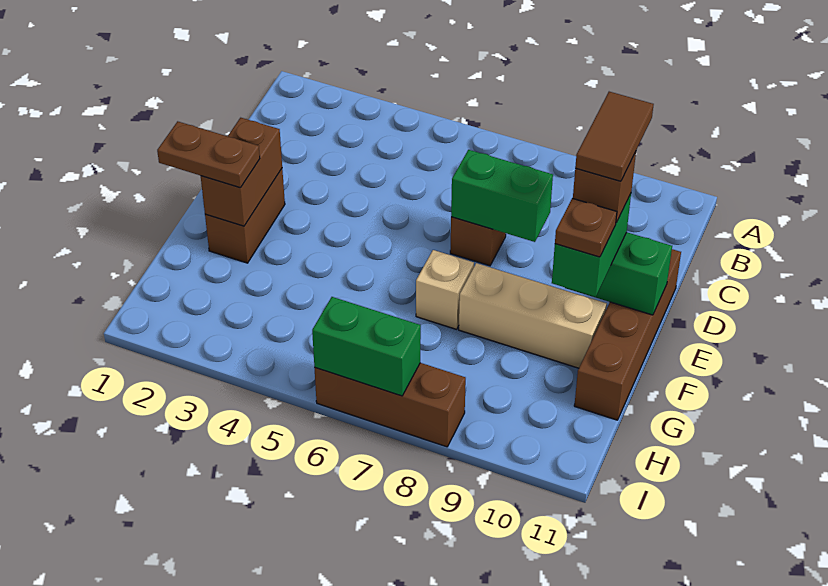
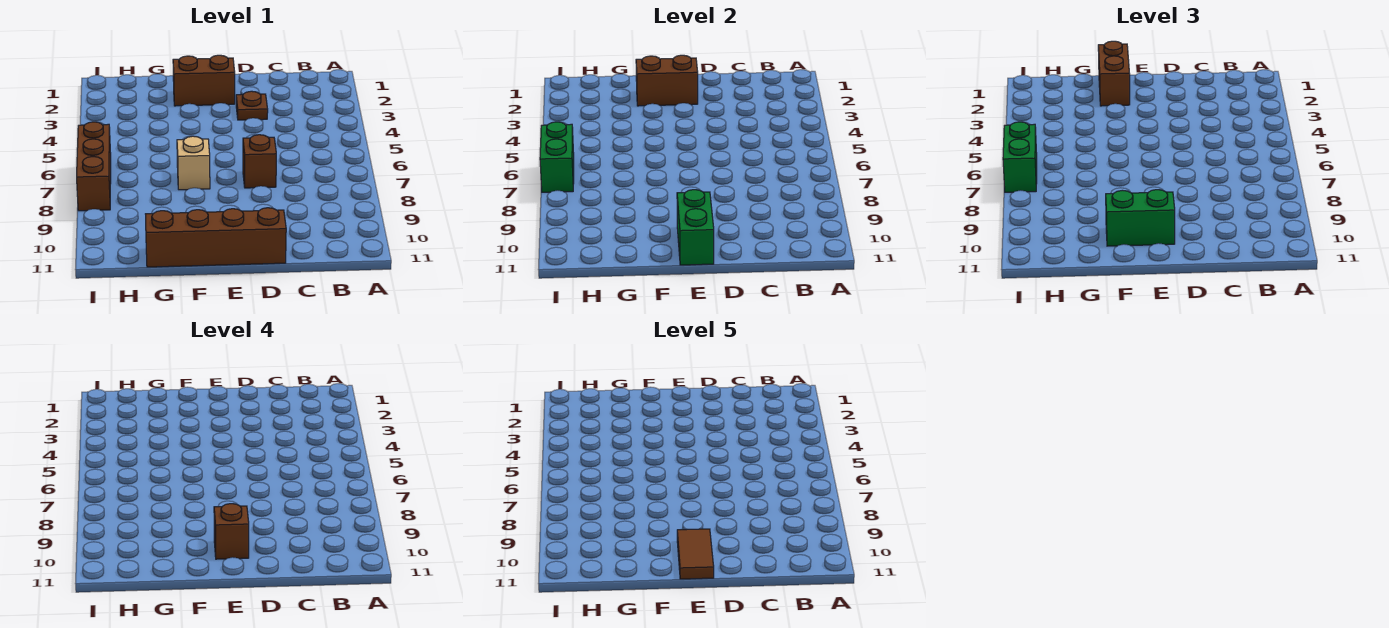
green 1x2 brick [451,150,553,242] -> green 1x2 brick moved to [1003,122,1037,192]
brown 1x2 tile [575,92,654,181] -> brown 1x2 tile turned to [677,529,714,579]
brown 1x2 plate [157,121,260,188] -> brown 1x2 brick [1098,41,1130,106]
tan 1x3 brick [459,263,607,368] -> none
brown 1x1 plate [555,198,617,257] -> brown 1x1 plate moved to [236,91,268,120]

